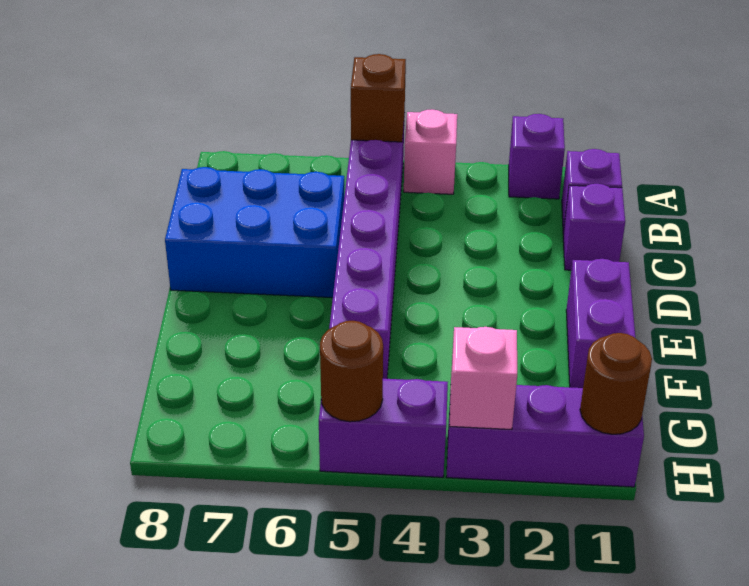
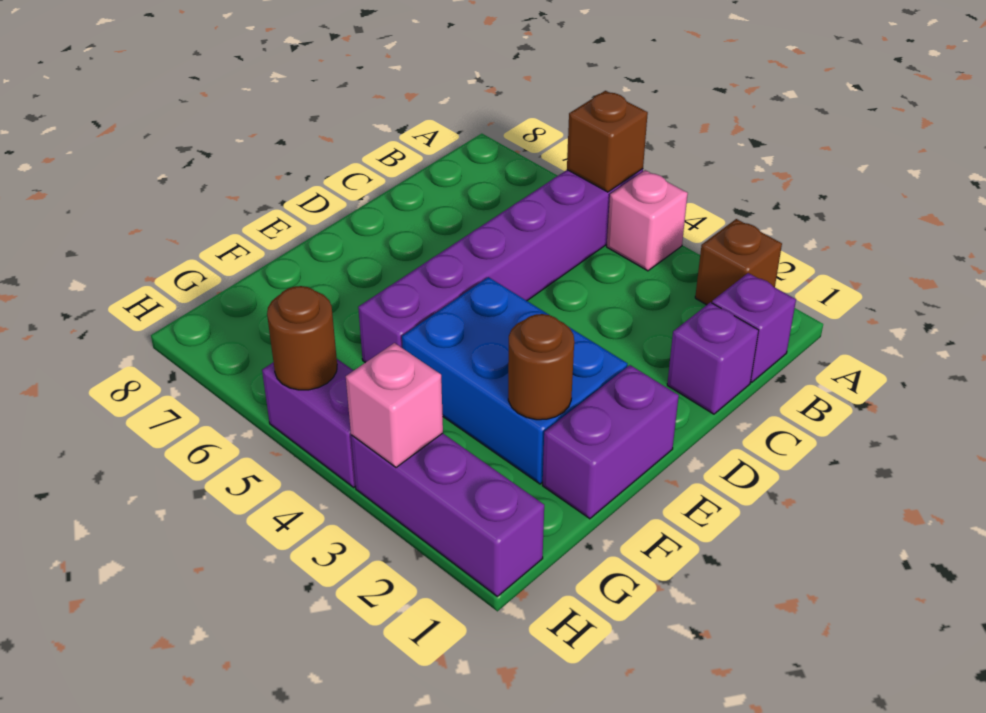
purple 1x1 brick [509,114,565,199] -> brown 1x1 brick [695,219,782,305]
blue 2x3 brick [165,167,344,298] -> blue 2x3 brick moved to [402,277,627,484]
brown 1x1 round brick [580,333,652,434] -> brown 1x1 round brick moved to [508,314,574,420]

